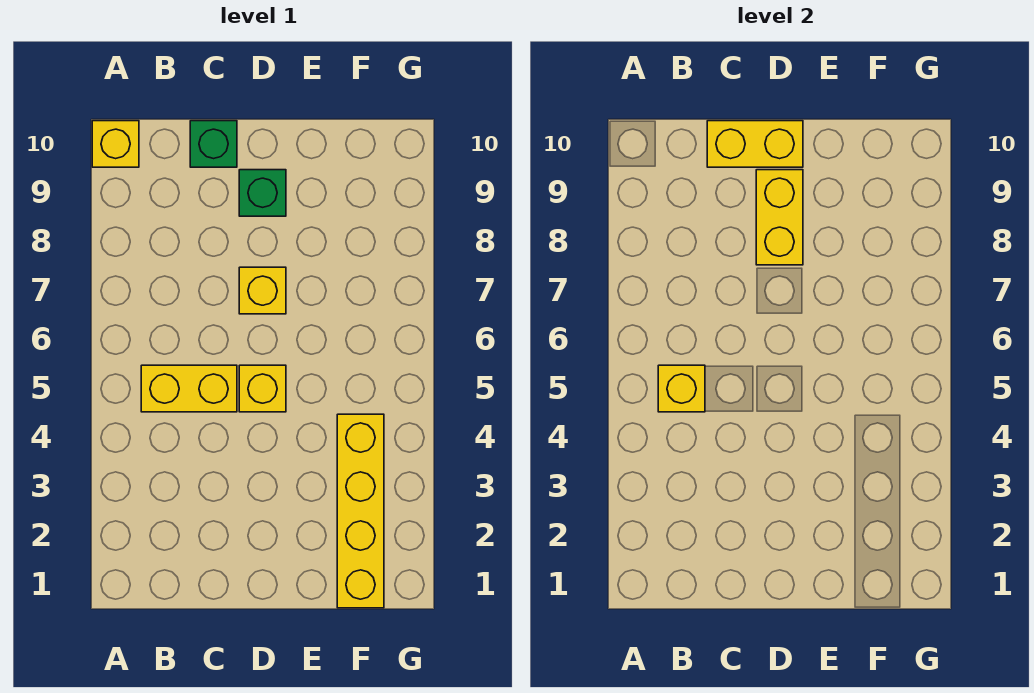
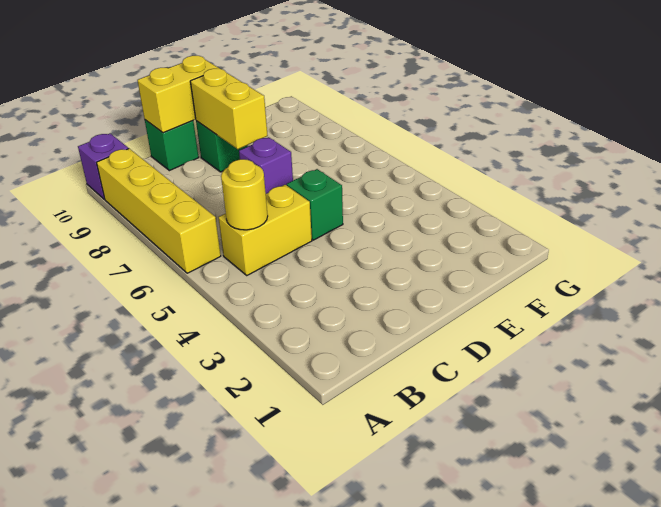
yellow 1x1 brick [92,121,139,167] -> purple 1x1 brick [78,134,129,199]
yellow 1x1 brick [658,365,705,412] -> yellow 1x1 round brick [221,159,268,230]
yellow 1x1 brick [239,365,286,412] -> green 1x1 brick [287,169,343,240]
yellow 1x1 brick [239,267,286,314] -> purple 1x1 brick [239,137,293,194]
yellow 1x4 brick [337,414,384,608] -> yellow 1x4 brick moved to [97,149,221,273]

